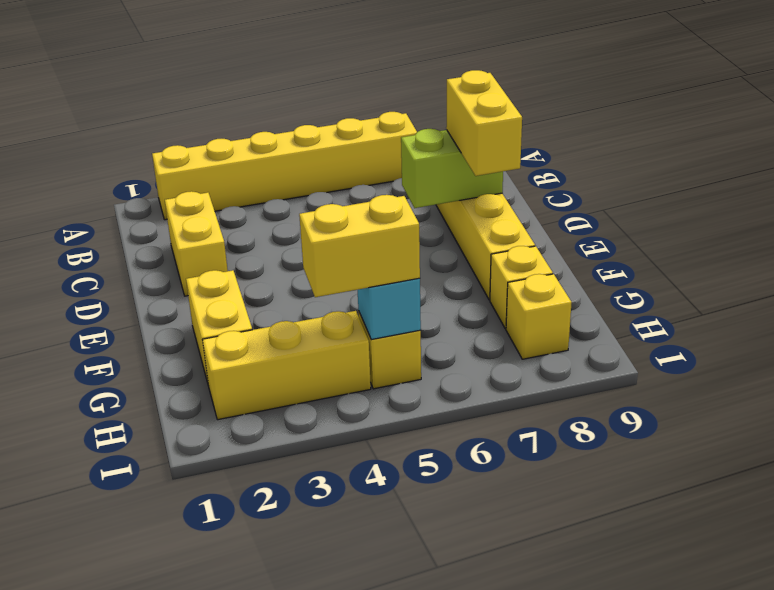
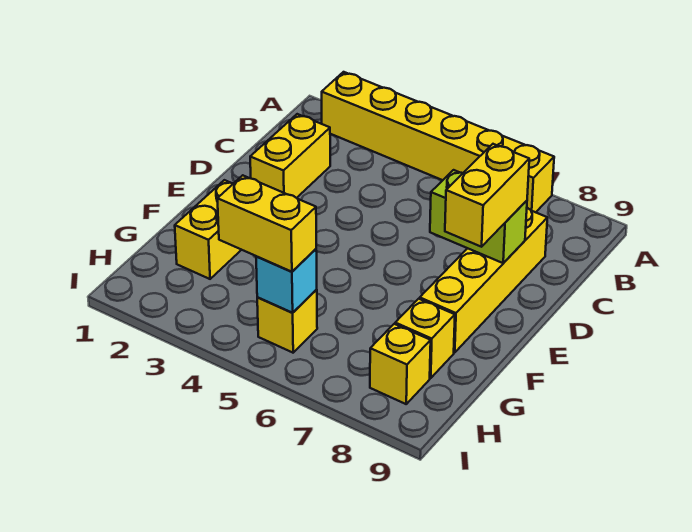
yellow 1x3 brick [202,311,371,420] -> none

